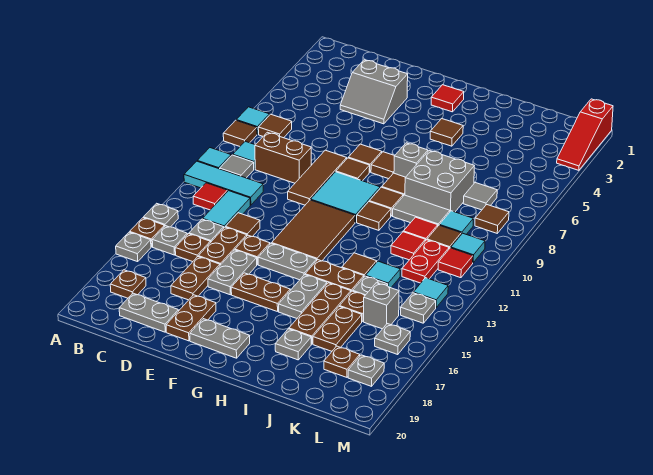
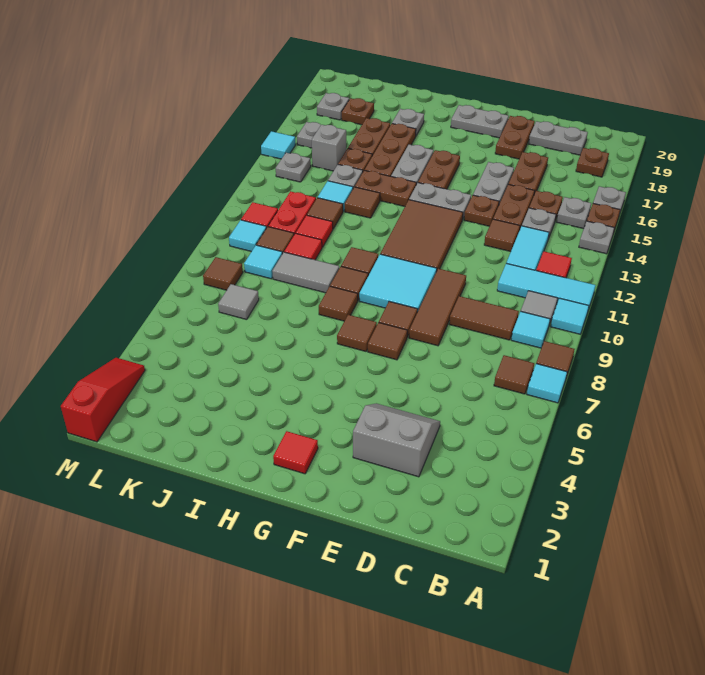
brown 1x2 brick [255,132,311,183] -> brown 1x2 tile [449,296,519,340]
brown 1x2 plate [231,273,290,312] -> brown 1x2 plate turned to [418,150,460,189]
brown 1x1 tile [430,119,463,146] -> brown 1x1 tile moved to [307,198,343,229]
grey 1x1 brick [394,143,428,177] -> none
grey 2x2 brick [405,151,474,212] -> none
cyan 1x1 tile [413,278,448,308] -> cyan 1x1 tile moved to [261,131,295,159]

